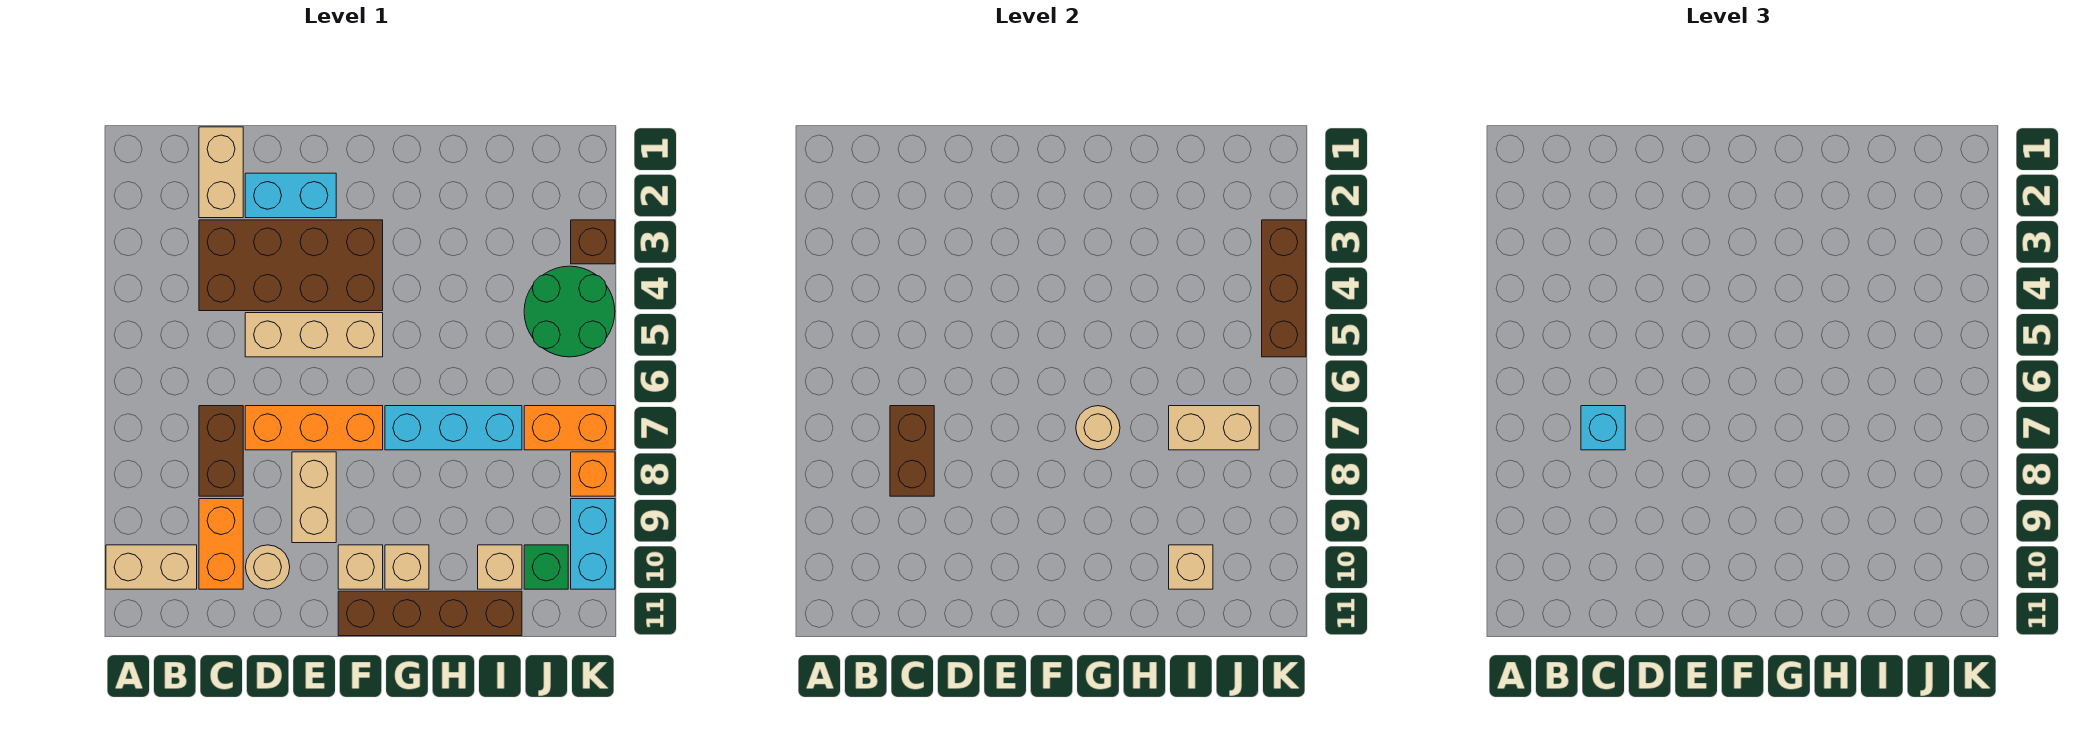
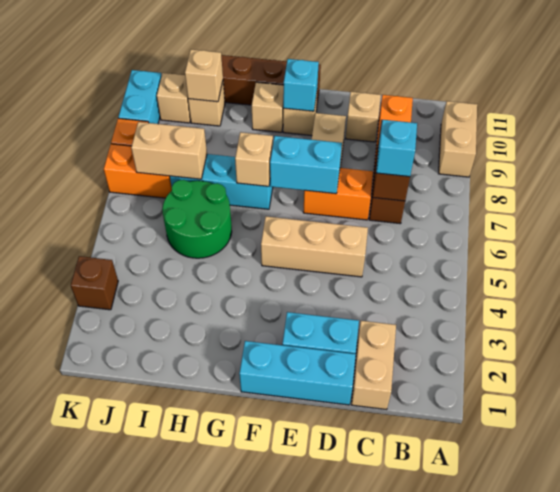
tan 1x2 brick [106,545,197,589] -> tan 1x2 brick turned to [438,101,477,177]
brown 2x4 brick [199,220,383,311] -> none
none -> cyan 1x3 brick [239,341,356,405]
orange 1x3 brick [245,406,383,450] -> orange 1x2 brick [303,168,373,220]
tan 1x1 round brick [246,545,290,589] -> tan 1x1 brick [346,92,381,142]
none -> cyan 1x2 brick [270,136,342,194]
none -> cyan 1x1 brick [283,59,319,111]
tan 1x1 round brick [1076,406,1120,450] -> tan 1x1 brick [235,132,273,186]
green 2x2 round brick [524,266,615,357] -> green 2x2 round brick moved to [162,180,232,258]
green 1x1 brick [524,545,568,589] -> tan 1x1 brick [157,73,191,123]
brown 1x3 brick [1262,220,1306,357] -> none

